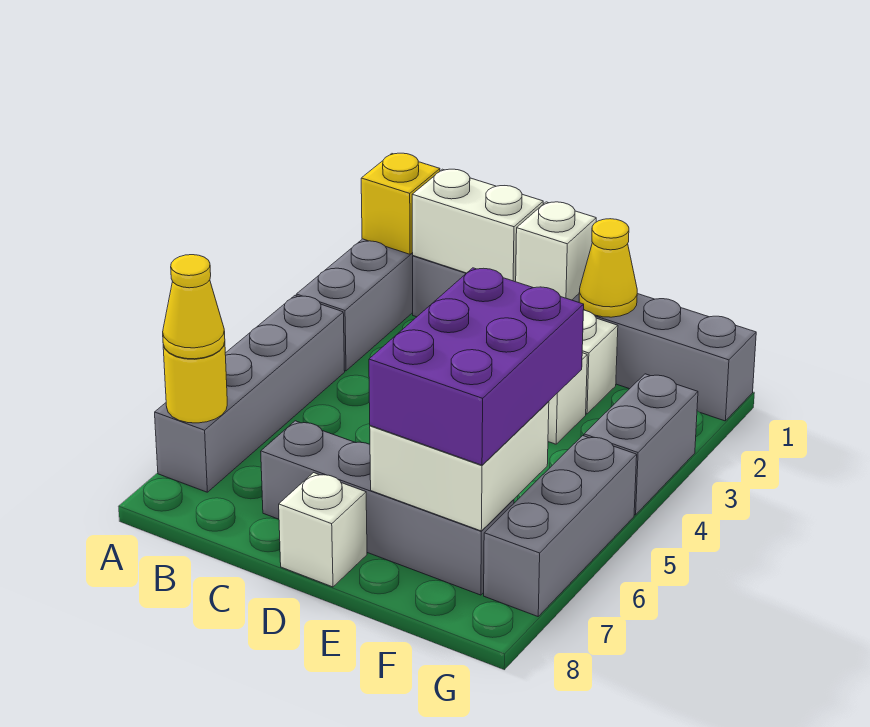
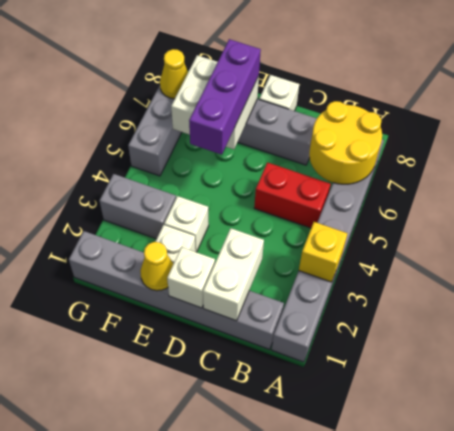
yellow 1x1 brick [361,153,440,254] -> yellow 1x1 brick moved to [299,222,348,282]
yellow 1x1 round brick [163,342,227,423] -> yellow 2x2 round brick [309,101,382,184]
yellow 1x1 cone [163,255,225,359] -> yellow 1x1 cone moved to [160,49,188,99]
white 1x2 brick [412,169,543,282] -> white 1x2 brick turned to [203,228,264,321]
none -> red 1x2 brick [254,162,331,228]
purple 2x3 brick [369,268,584,465] -> purple 1x3 brick [189,39,261,155]
grey 1x2 brick [584,374,698,515] -> grey 1x2 brick turned to [100,174,176,239]

